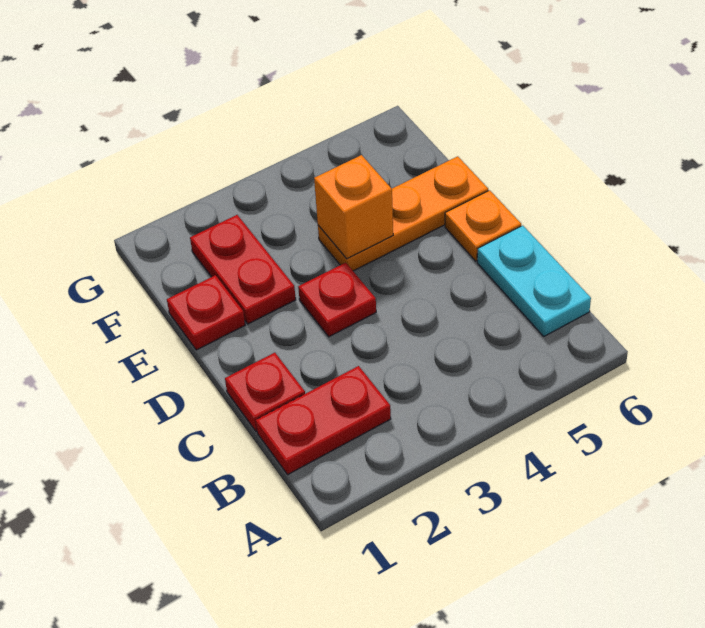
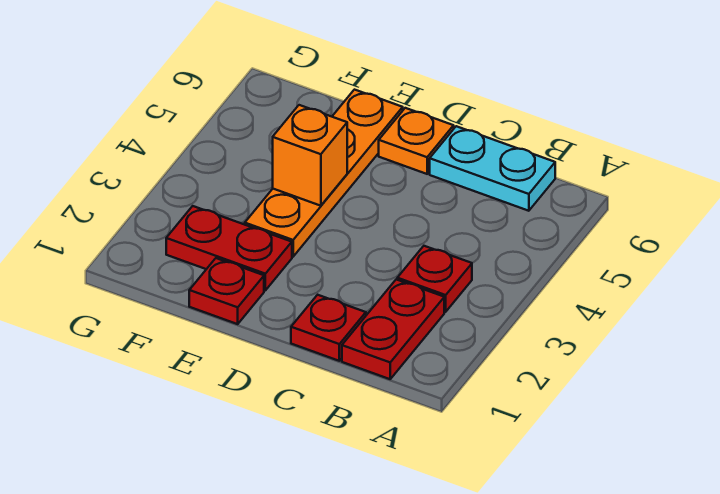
red 1x1 plate [298,263,376,337] -> red 1x1 plate moved to [397,246,472,312]
orange 1x3 plate [318,156,488,271] -> orange 1x4 plate [245,90,403,257]

